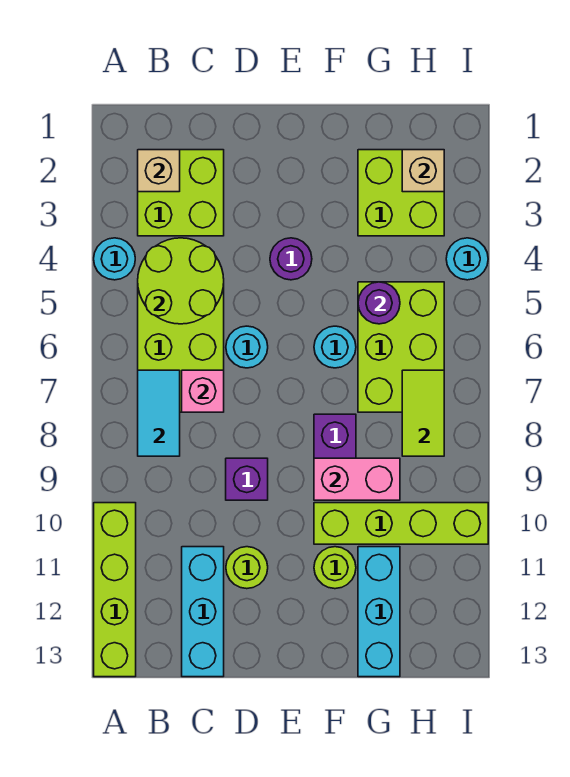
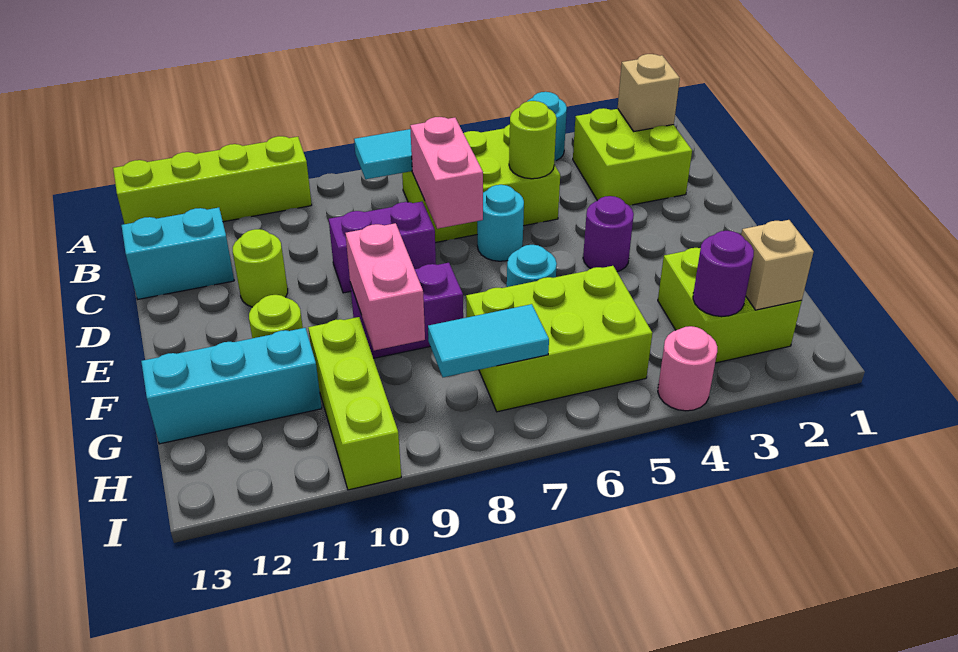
lime 2x2 round brick [138,238,224,324] -> lime 1x1 round brick [509,101,557,179]
pink 1x1 brick [182,370,224,412] -> pink 1x2 brick [410,117,483,229]
cyan 1x3 brick [182,547,224,677] -> cyan 1x2 brick [122,208,234,299]
purple 1x1 brick [226,458,268,500] -> purple 1x2 brick [329,202,436,293]
lime 1x4 brick [314,503,488,544] -> lime 1x3 brick [308,317,401,490]
purple 1x1 round brick [358,282,400,324] -> purple 1x1 round brick moved to [693,231,754,317]
lime 1x2 tile [402,370,444,456] -> cyan 1x2 tile [428,304,549,377]
cyan 1x1 round brick [446,238,488,280] -> pink 1x1 round brick [658,326,717,411]

